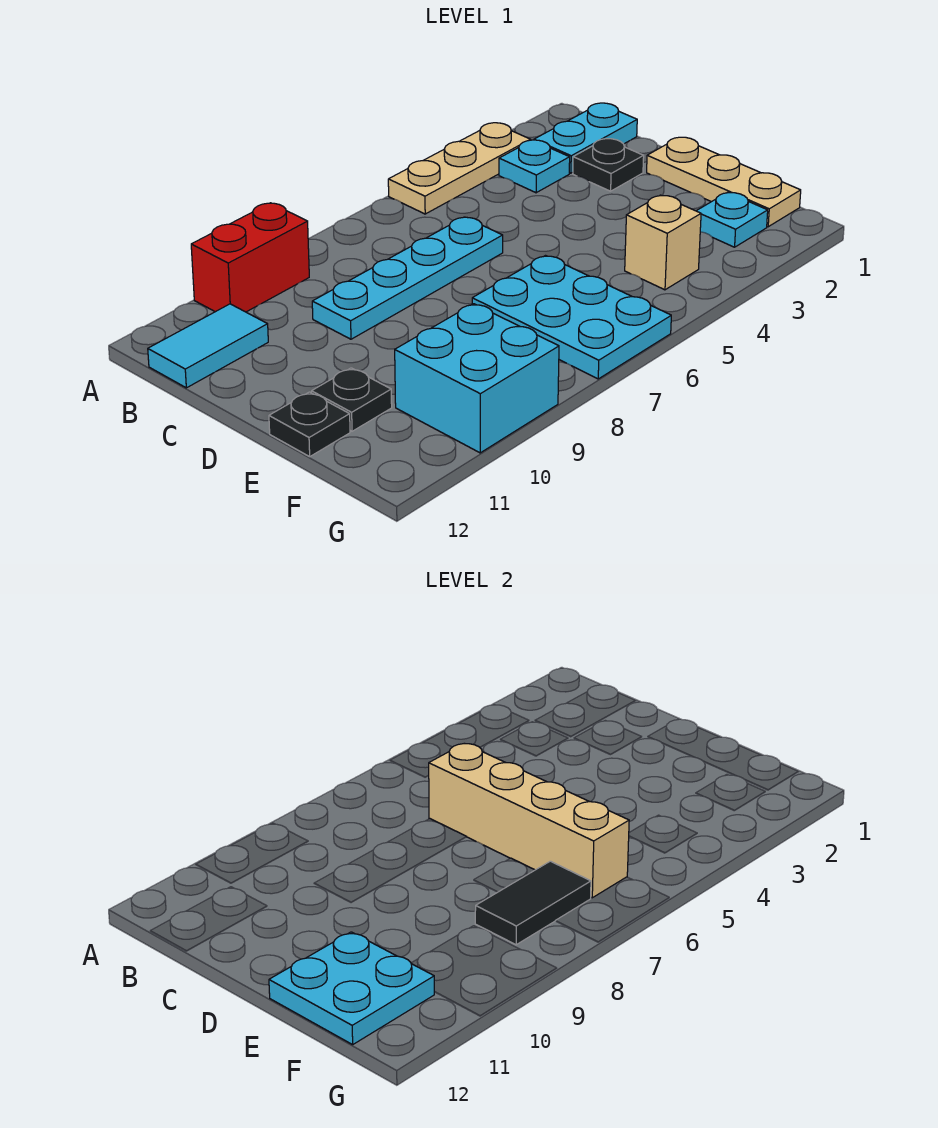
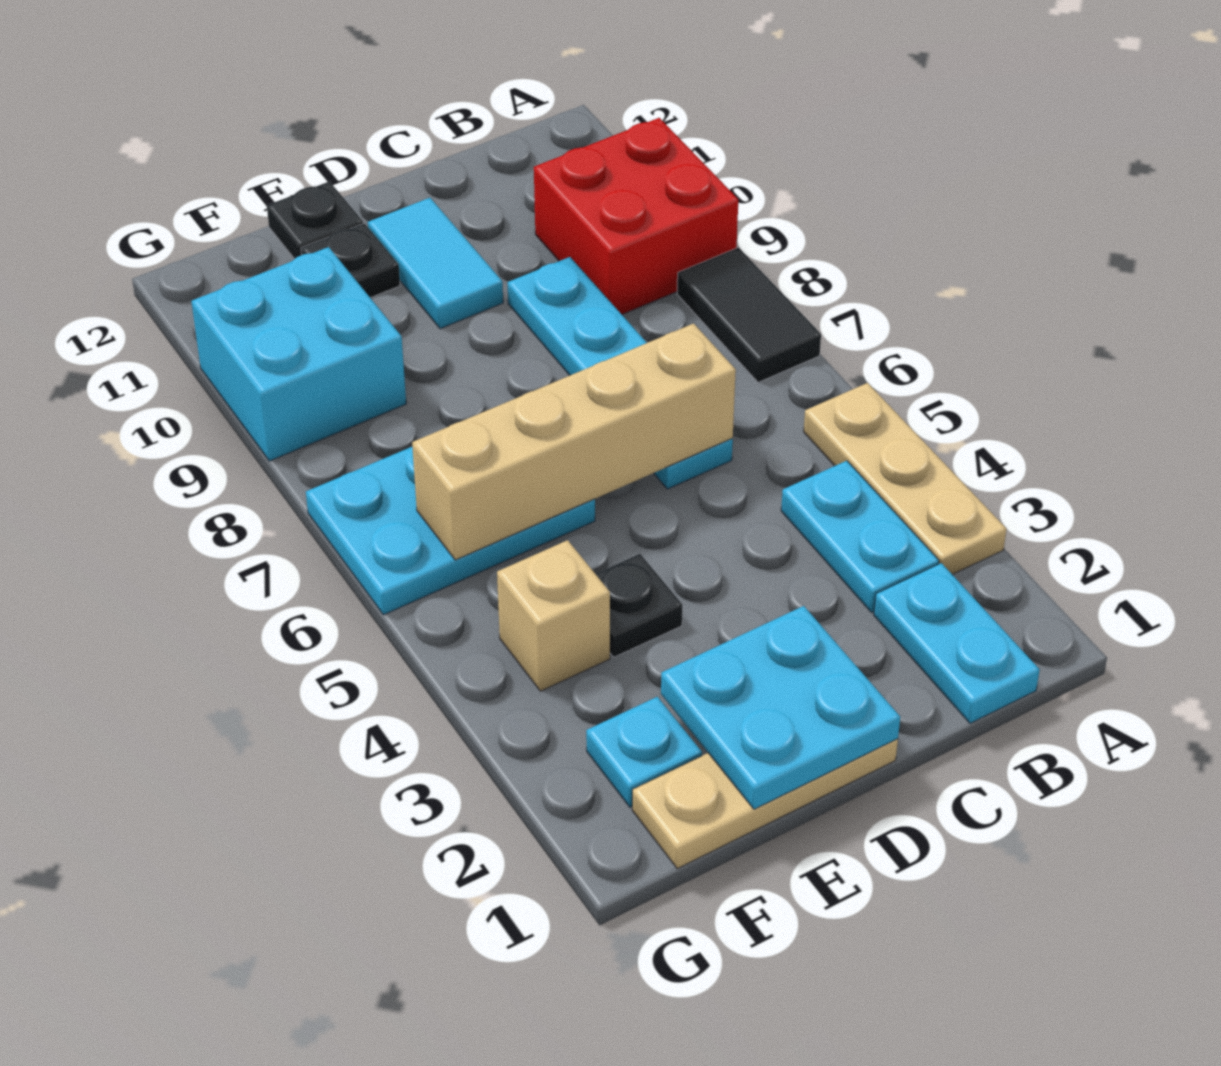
red 1x2 brick [191,203,309,312] -> red 2x2 brick [534,118,738,314]
cyan 1x1 plate [499,140,570,193] -> cyan 1x2 plate [781,461,939,612]
cyan 1x2 tile [148,304,268,388] -> cyan 1x2 tile moved to [368,198,503,329]
black 1x1 plate [573,139,644,191] -> black 1x1 plate moved to [596,554,682,657]
cyan 2x2 plate [269,932,434,1045] -> cyan 2x2 plate moved to [661,606,900,809]
black 1x2 tile [475,861,591,945] -> black 1x2 tile moved to [677,248,821,382]

